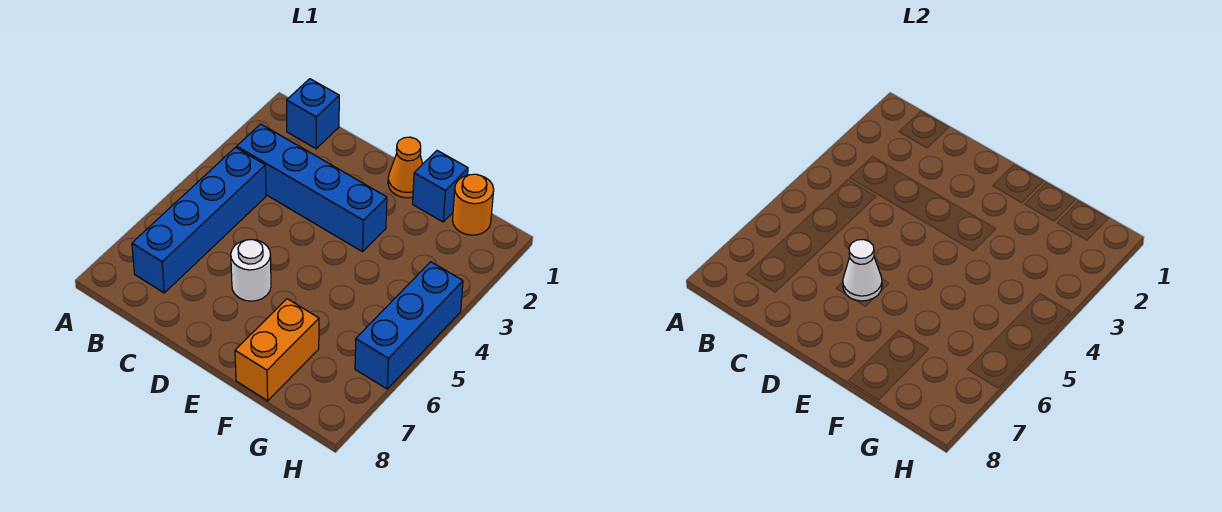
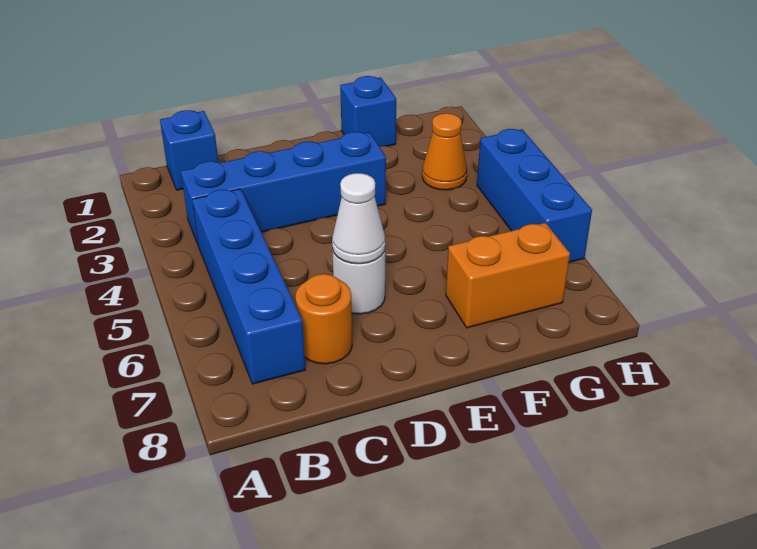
orange 1x1 cone [388,137,422,198] -> orange 1x1 cone moved to [422,113,467,190]
orange 1x2 brick [235,299,319,401] -> orange 1x2 brick turned to [446,223,570,328]
orange 1x1 round brick [453,174,494,235] -> orange 1x1 round brick moved to [296,274,352,364]

